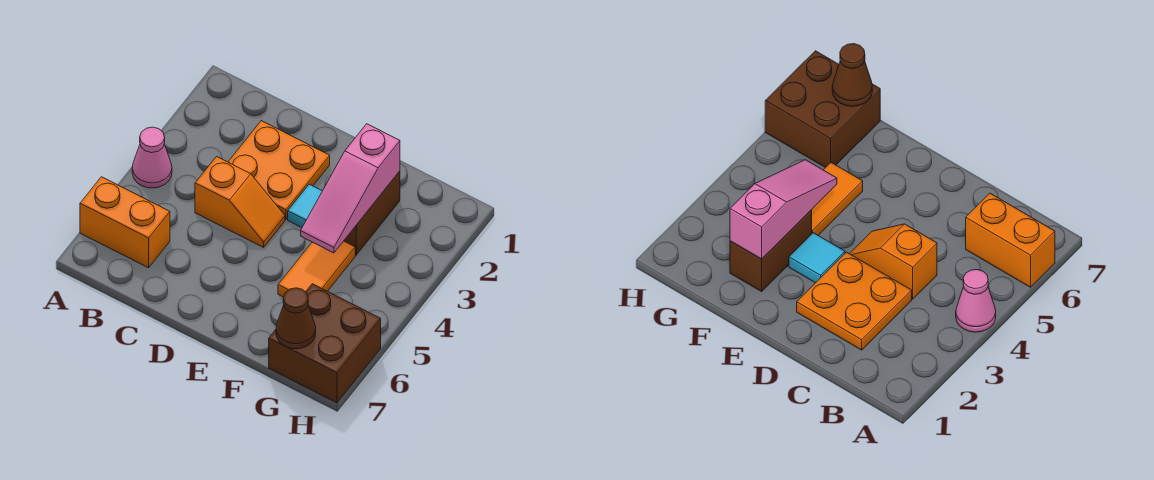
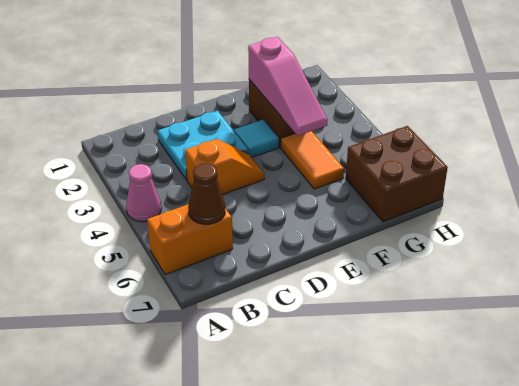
orange 2x2 plate [228,121,330,219] -> cyan 2x2 plate [158,111,248,180]
brown 1x1 cone [276,288,316,349] -> brown 1x1 cone moved to [188,163,225,224]

